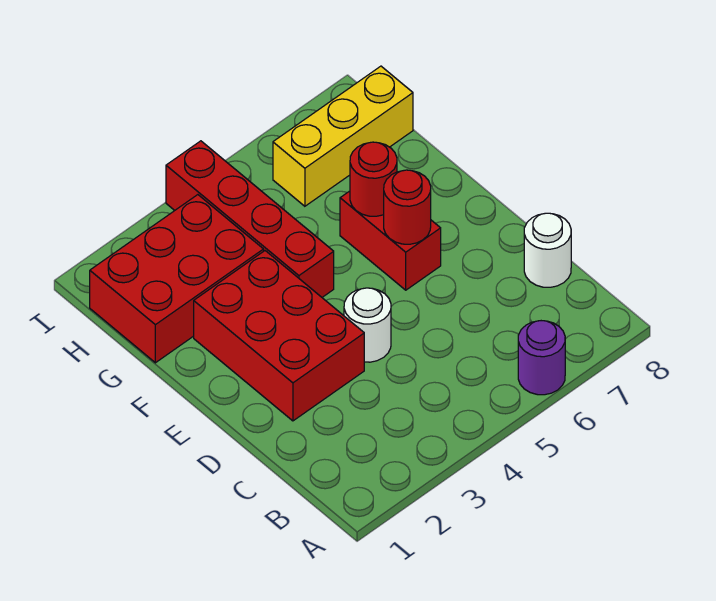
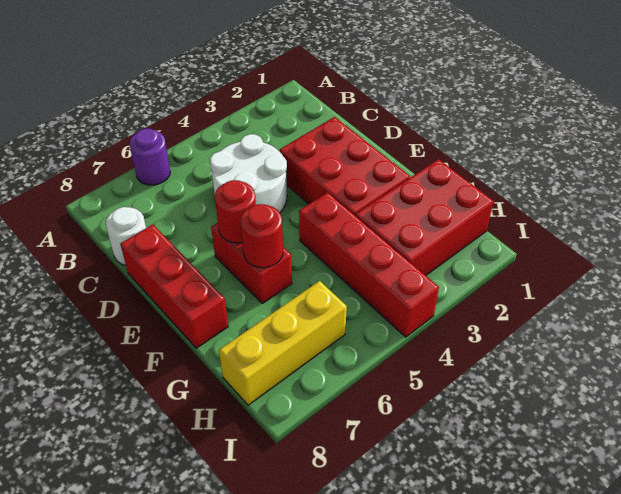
white 1x1 round brick [344,288,391,362] -> white 2x2 round brick [210,134,287,213]
none -> red 1x3 brick [120,224,228,348]

